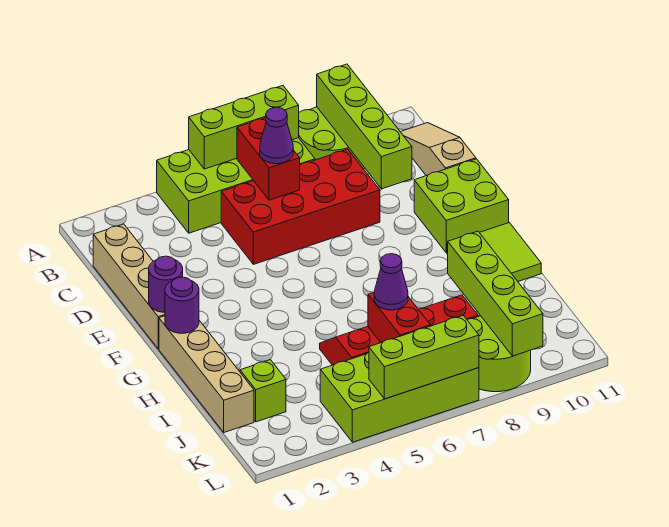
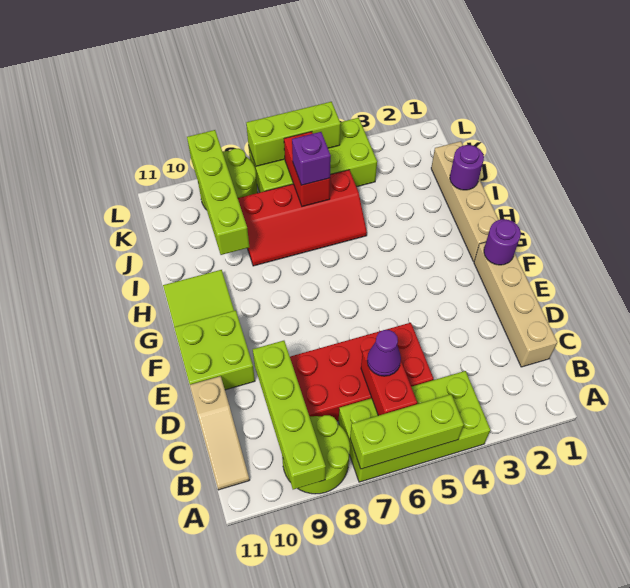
purple 1x1 round brick [165,277,199,333] -> purple 1x1 round brick moved to [450,145,484,190]
lime 1x1 brick [240,360,286,422] -> none
purple 1x1 cone [374,254,408,310] -> purple 1x1 brick [292,132,331,185]

